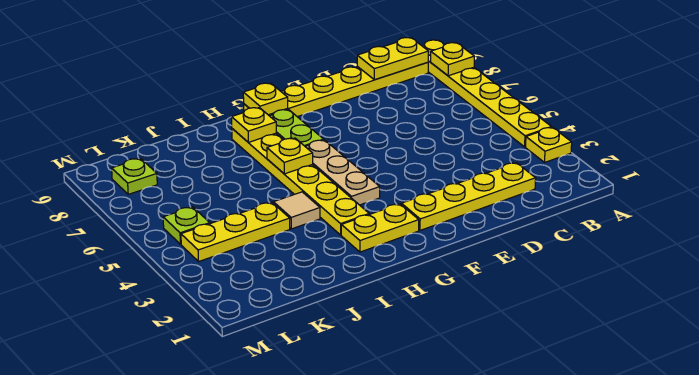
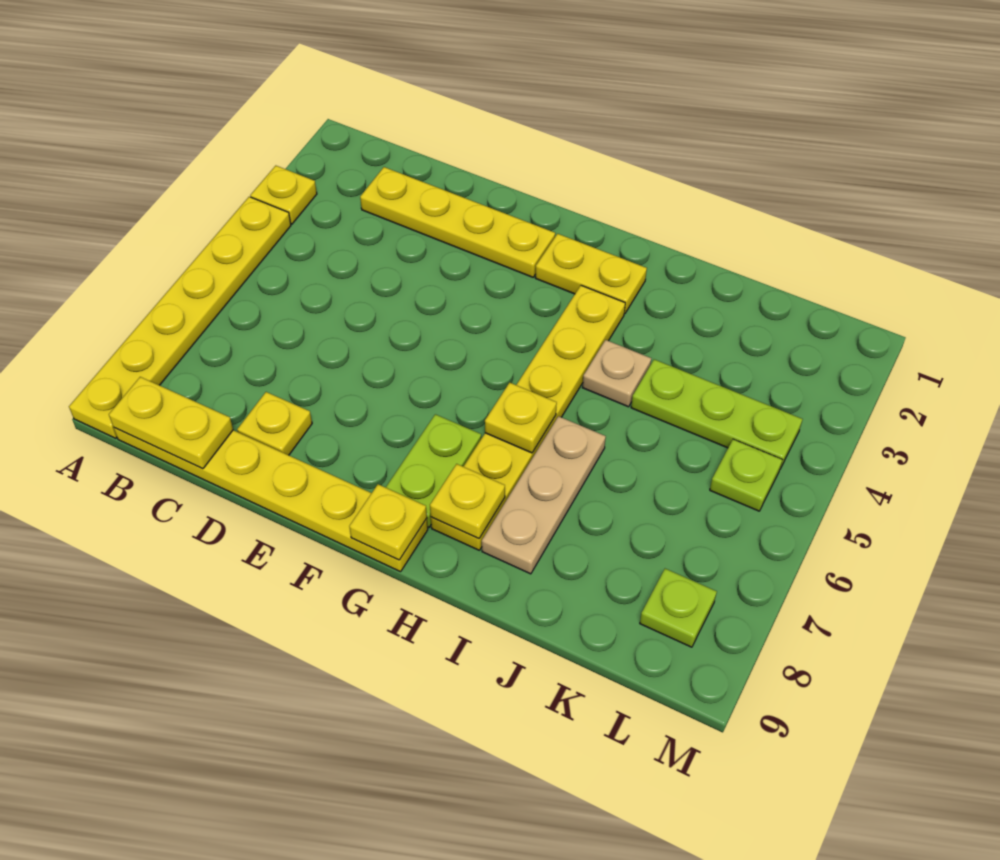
yellow 1x1 plate [431,43,474,76] -> yellow 1x1 plate moved to [237,392,312,455]
tan 1x3 plate [305,140,380,205] -> tan 1x3 plate moved to [482,416,606,574]
tan 1x1 tile [273,192,320,229] -> tan 1x1 plate [582,340,651,407]
yellow 1x3 plate [181,202,290,261] -> lime 1x3 plate [631,359,803,469]

